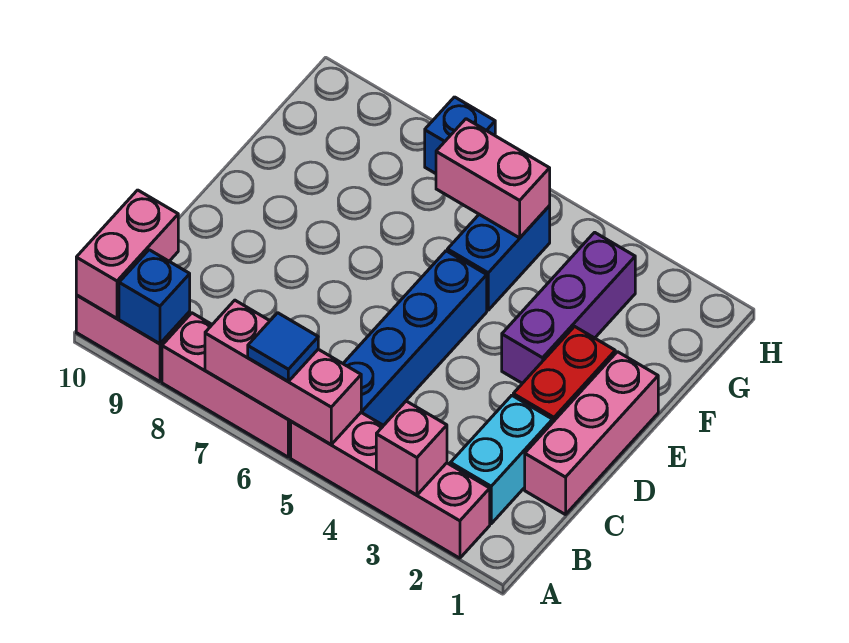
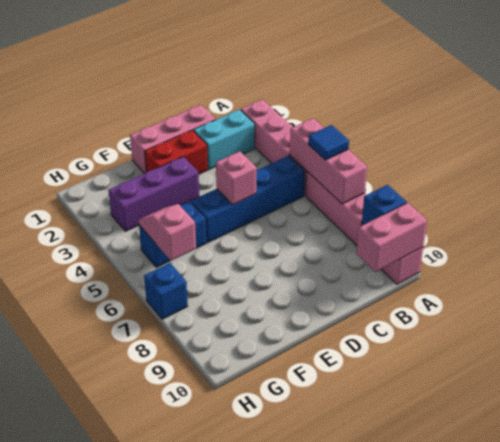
pink 1x1 brick [376,401,447,495] -> pink 1x1 brick moved to [216,151,256,205]
pink 1x2 brick [436,119,550,238] -> pink 1x2 slope [139,204,196,261]

